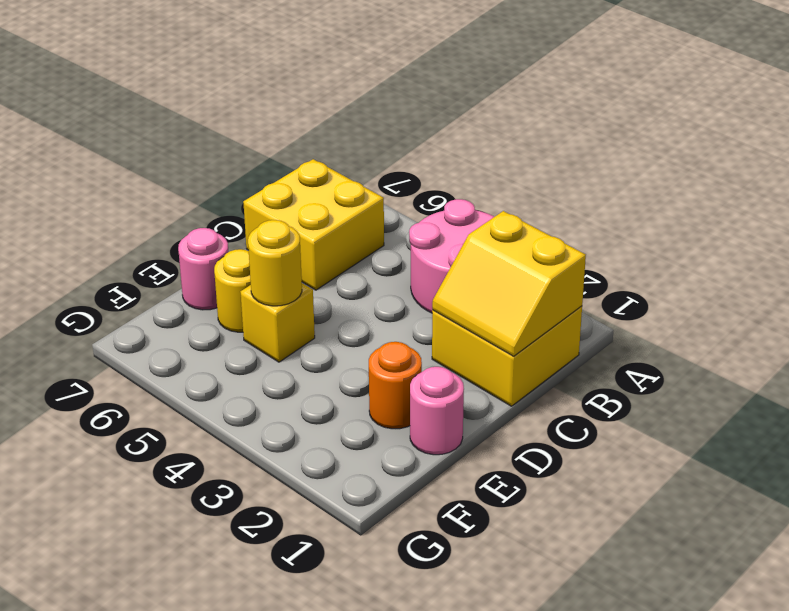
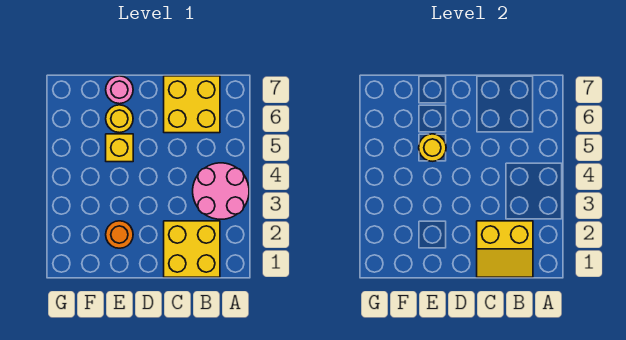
yellow 2x2 slope [432,211,586,356] -> yellow 2x2 slope turned to [477,221,533,277]
pink 1x1 round brick [410,367,464,455] -> none

